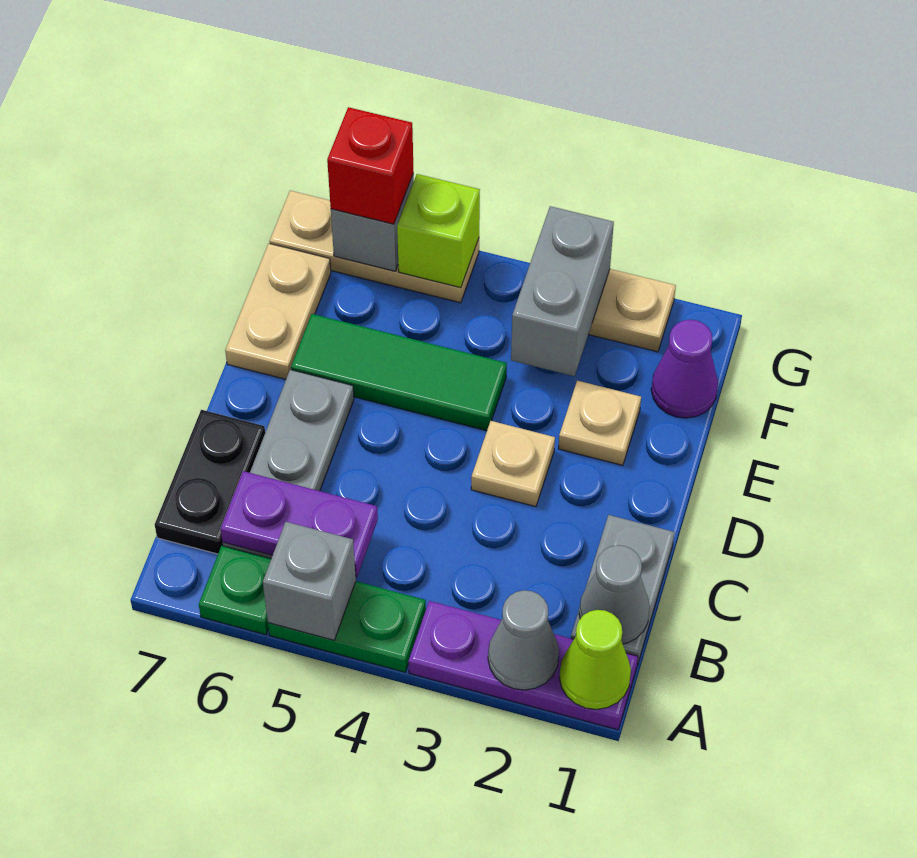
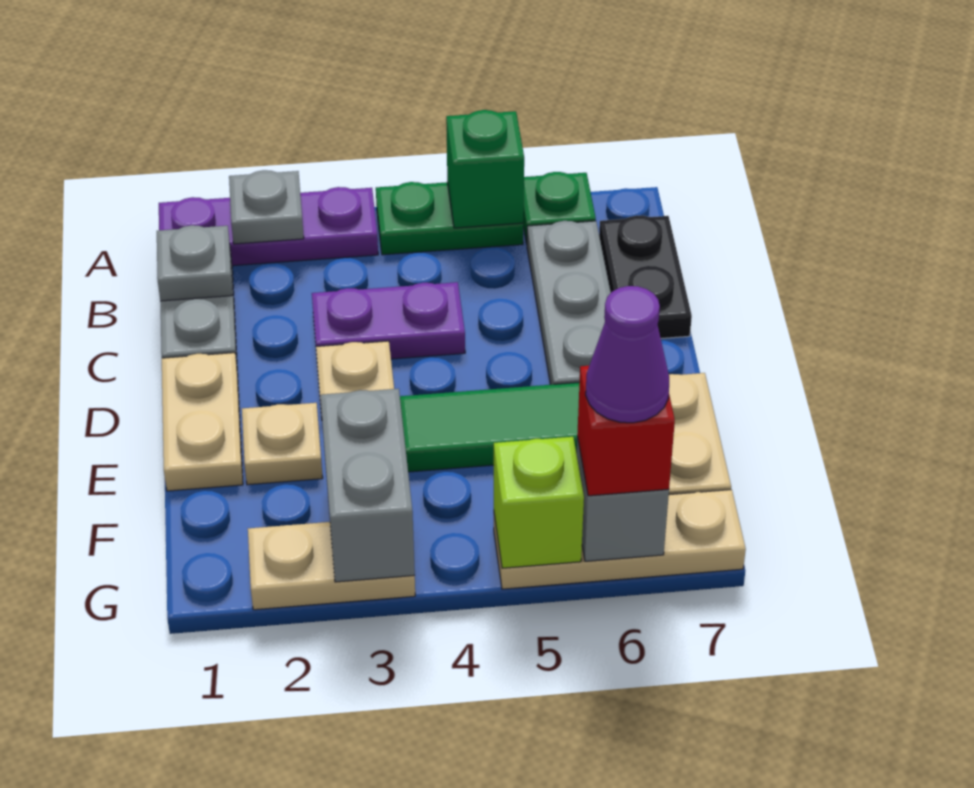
lime 1x1 cone [560,610,631,709] -> none
grey 1x1 cone [488,590,559,690] -> grey 1x1 plate [229,170,304,244]
grey 1x1 brick [263,522,356,640] -> green 1x1 brick [446,110,524,228]
grey 1x1 cone [579,545,650,644] -> grey 1x1 plate [157,225,232,301]
purple 1x2 plate [221,471,378,578] -> purple 1x2 plate moved to [312,282,465,359]
none -> tan 1x2 plate [162,353,243,491]
purple 1x1 cone [651,320,718,418] -> purple 1x1 cone moved to [586,286,669,423]

